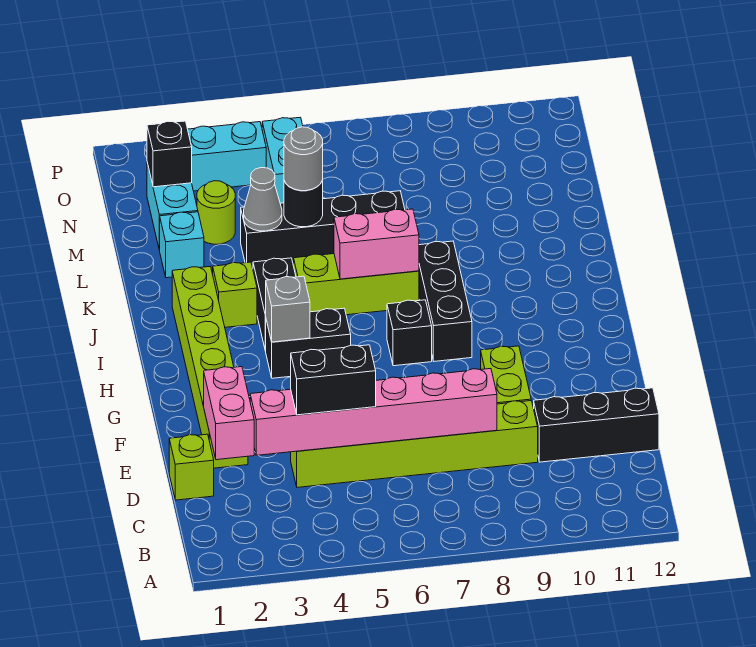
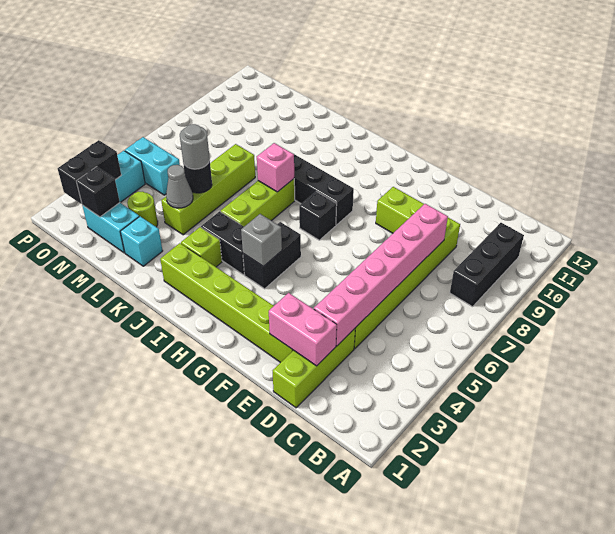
lime 1x1 brick [169,434,214,500] -> lime 1x3 brick [273,329,355,408]
black 1x2 brick [291,345,376,415] -> black 1x2 brick moved to [58,140,121,204]
black 1x3 brick [534,388,659,462] -> black 1x3 brick moved to [450,223,524,307]
pink 1x2 brick [334,209,419,279] -> pink 1x1 brick [257,143,294,192]
black 1x4 brick [241,191,405,268] -> lime 1x4 brick [161,144,255,235]

